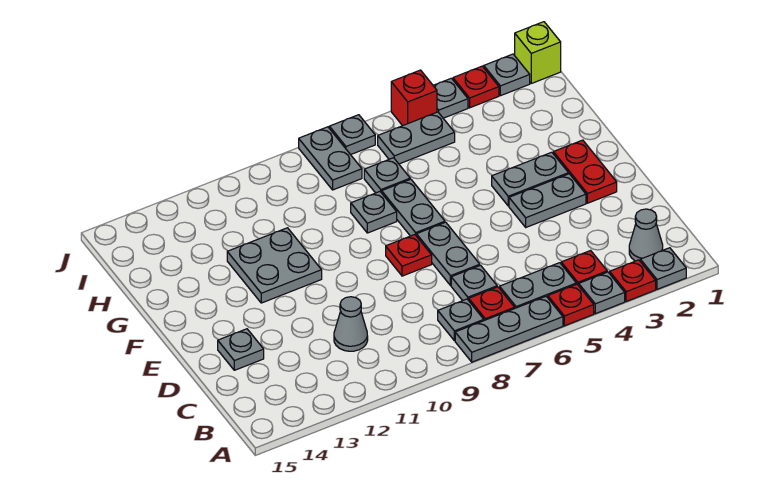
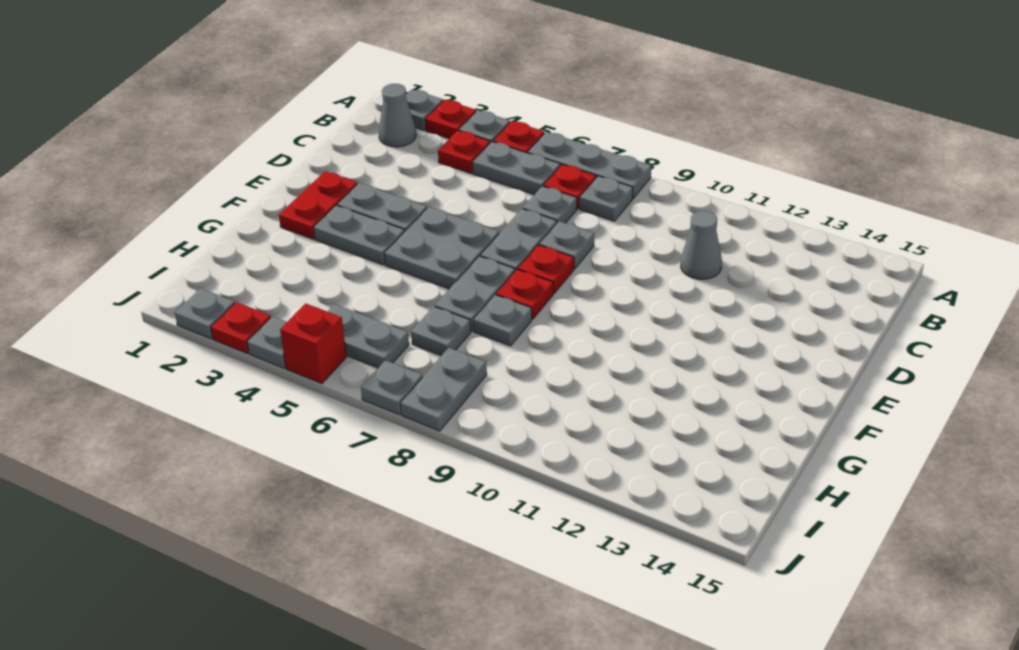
grey 1x1 plate [218,329,264,370] -> grey 1x1 plate moved to [539,221,594,269]
none -> red 1x1 plate [496,269,553,319]
grey 2x2 plate [227,228,322,303] -> grey 2x2 plate moved to [384,207,499,289]
lime 1x1 brick [515,22,561,83] -> none

